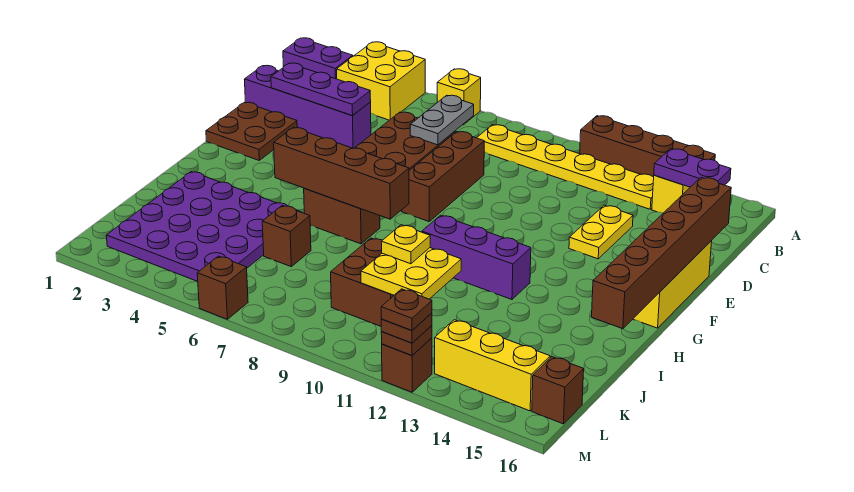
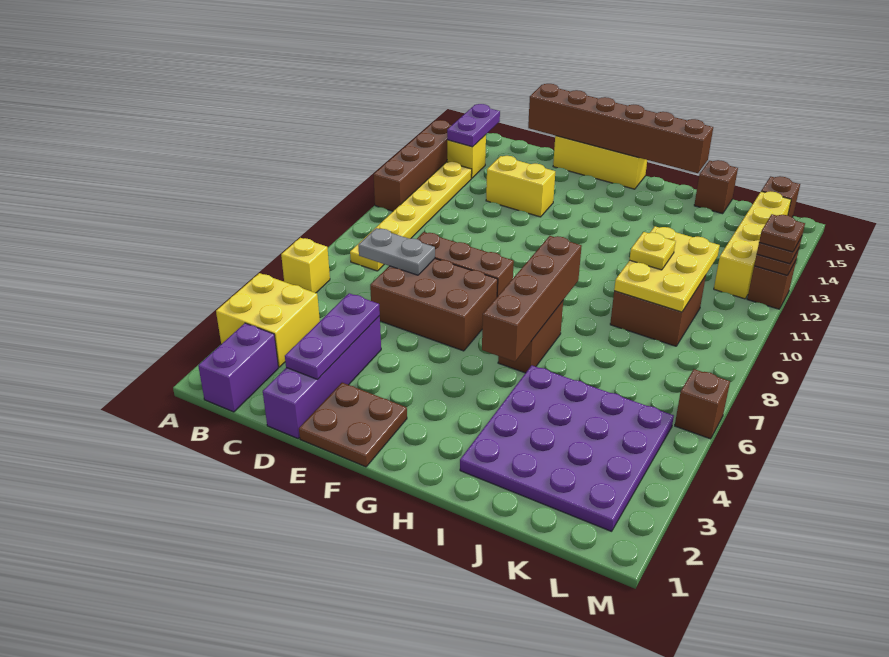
yellow 1x2 plate [569,205,633,259] -> yellow 1x2 brick [486,156,555,217]
purple 1x3 brick [422,215,531,299] -> none
brown 1x1 brick [262,206,311,267] -> brown 1x1 brick moved to [694,160,738,214]
yellow 2x2 plate [361,248,461,299] -> yellow 2x3 plate [614,226,720,312]
yellow 1x3 brick [435,320,550,411] -> yellow 1x4 brick [714,191,791,299]

